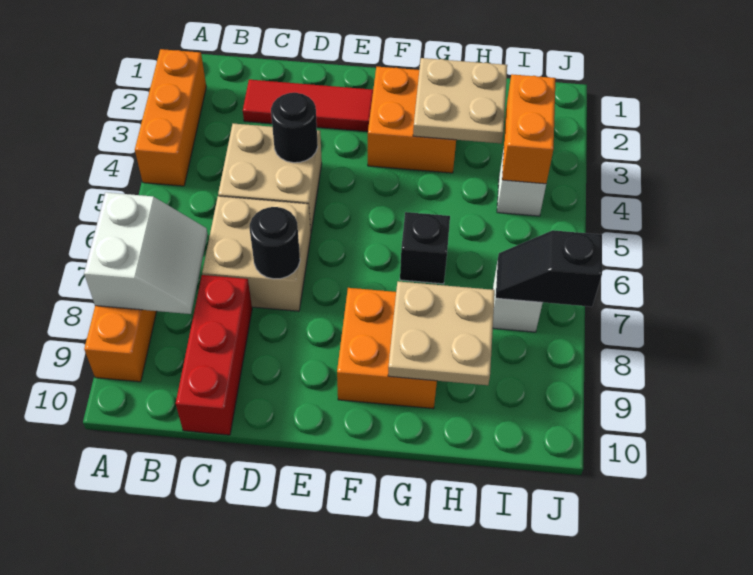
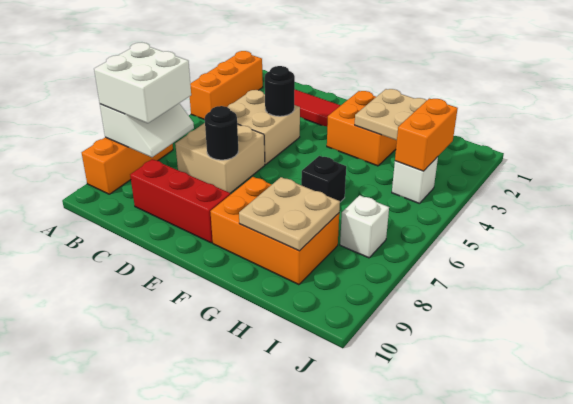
none -> white 2x2 brick [94,43,191,123]
red 1x3 brick [176,275,252,435] -> red 1x3 brick turned to [130,159,230,243]
orange 2x2 brick [337,288,437,409] -> orange 2x3 brick [210,177,339,285]
black 1x2 slope [496,230,602,307] -> none

